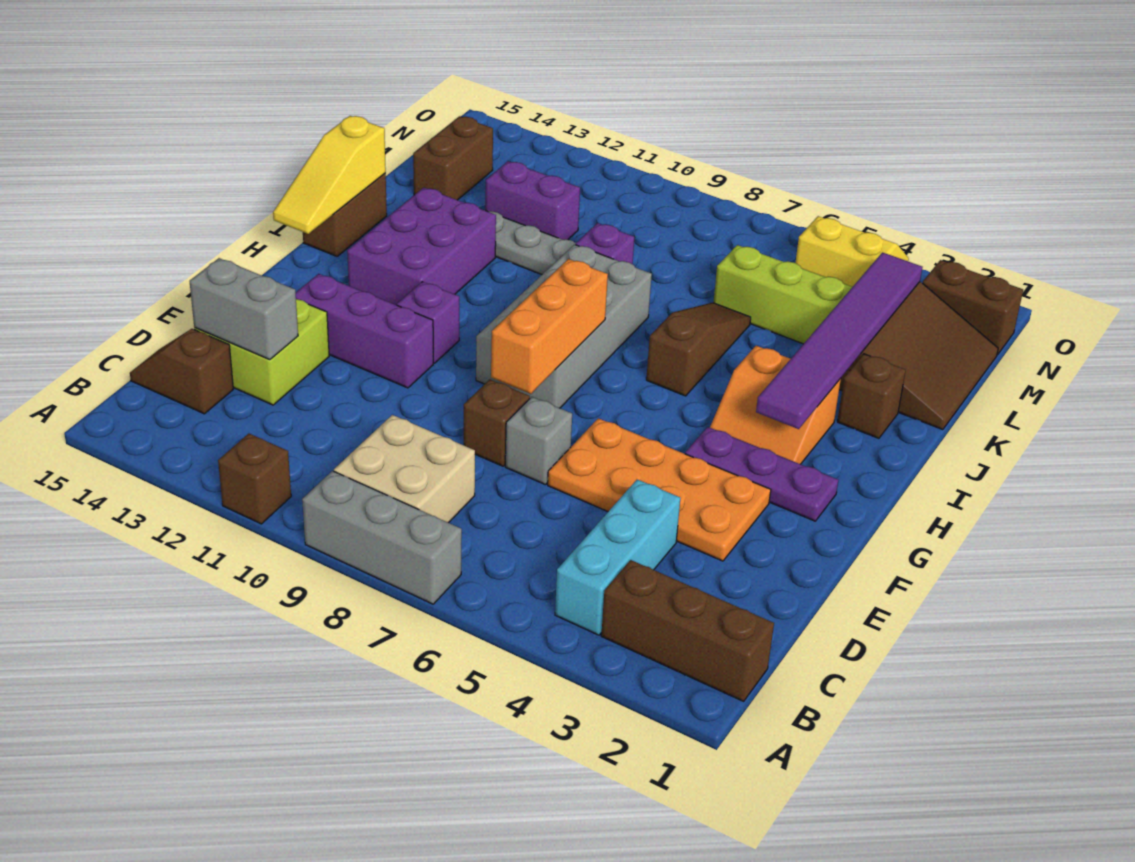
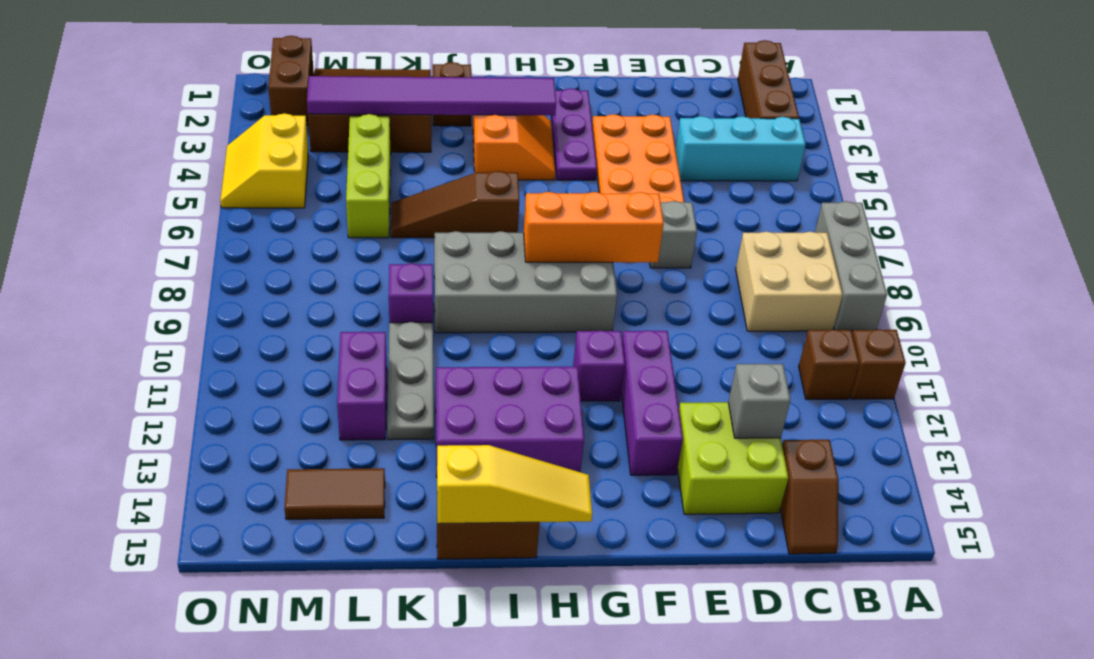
grey 1x2 brick [190,258,298,360] -> grey 1x1 brick [728,364,791,438]
brown 1x1 brick [464,379,530,466] -> brown 1x1 brick moved to [799,330,859,399]
brown 1x2 brick [413,116,493,200] -> brown 1x2 tile [284,468,385,519]

